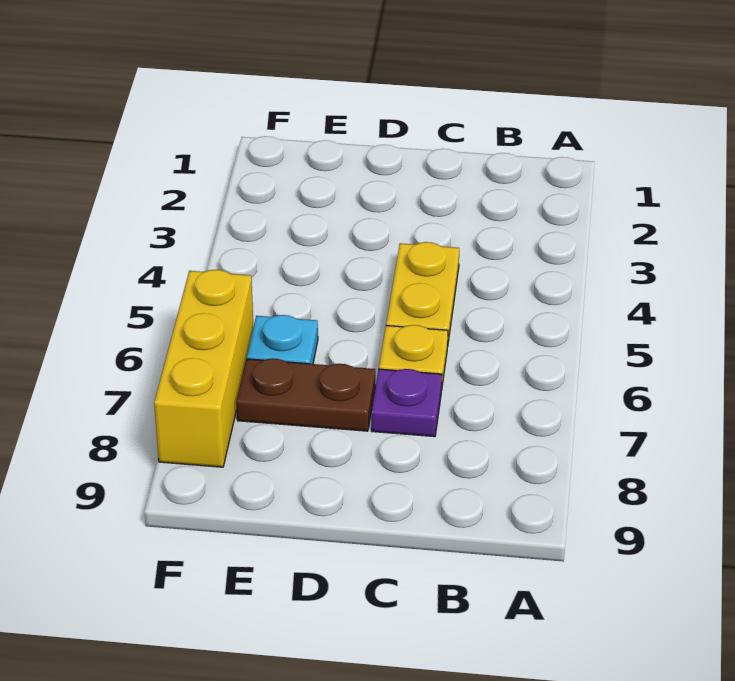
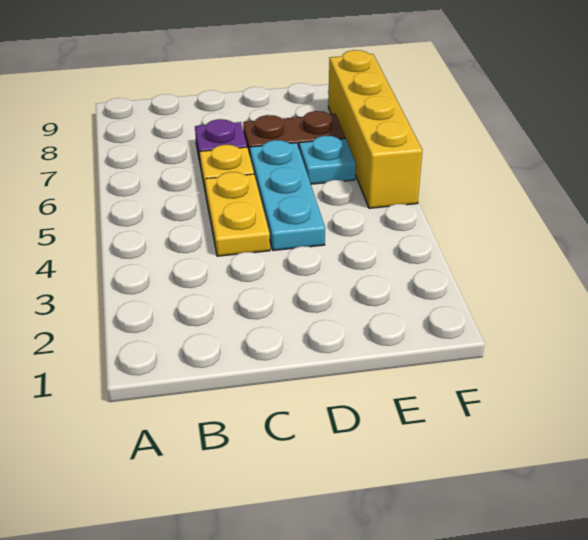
none -> cyan 1x3 plate [250,140,325,250]
yellow 1x3 brick [154,270,253,467] -> yellow 1x4 brick [328,50,422,208]

